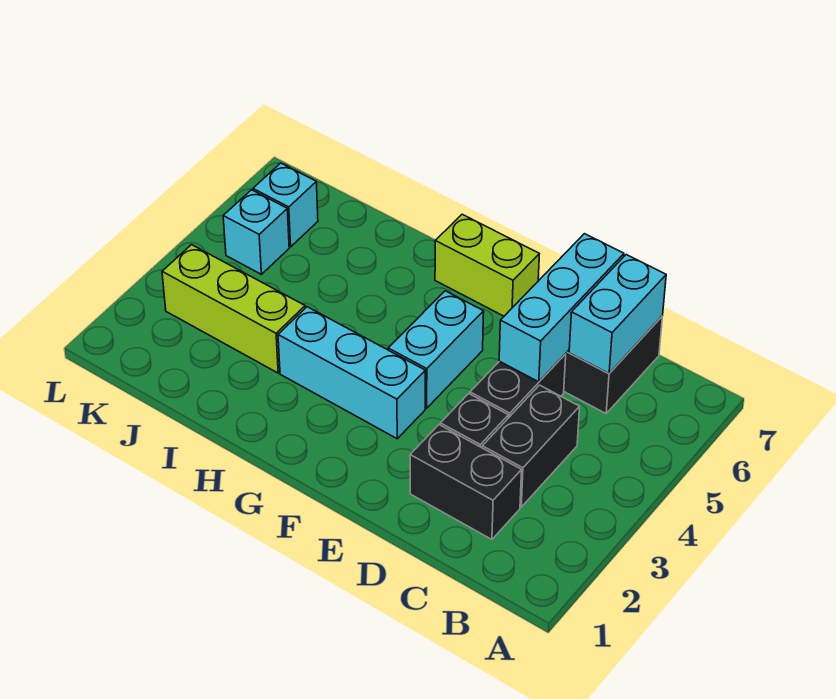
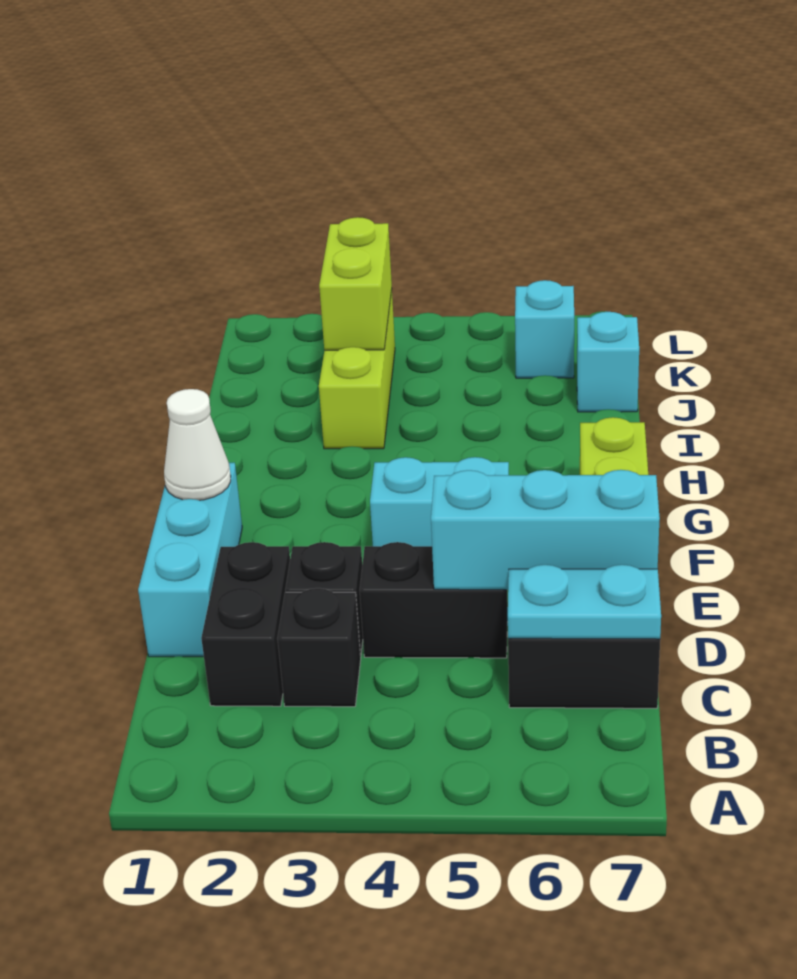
black 1x2 brick [482,385,580,507] -> black 1x1 brick [277,588,361,707]
cyan 1x2 brick [569,255,666,374] -> cyan 1x2 plate [508,565,661,639]
none -> white 1x1 cone [164,389,231,500]
cyan 1x3 brick [278,307,425,439] -> cyan 1x3 brick moved to [138,463,242,657]
none -> lime 1x2 brick [319,217,392,350]
cyan 1x1 brick [223,190,289,274] -> cyan 1x1 brick moved to [577,312,639,412]

